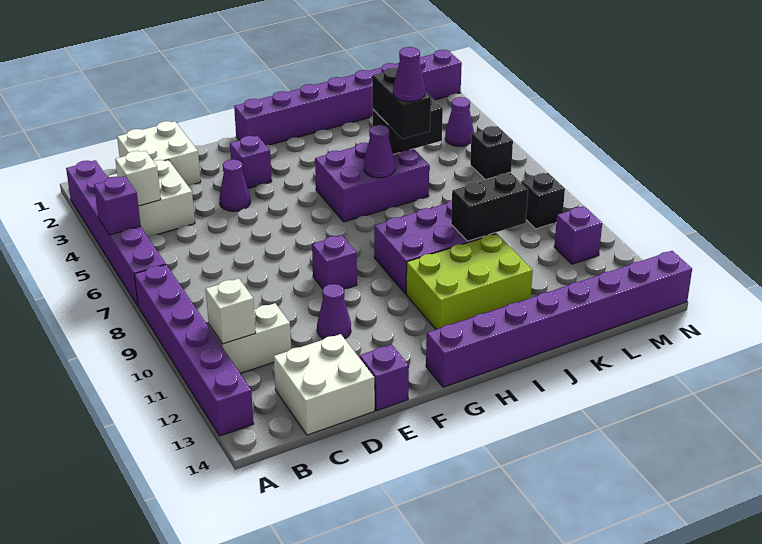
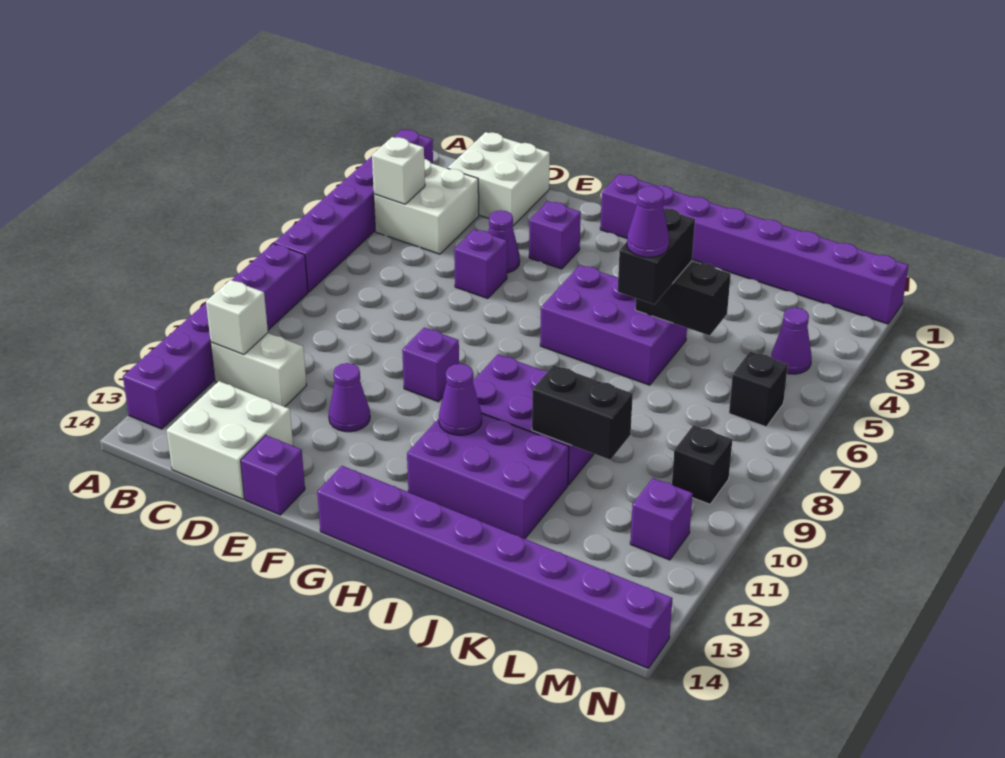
purple 1x1 brick [94,176,141,235] -> purple 1x1 brick moved to [454,229,507,299]
lime 2x3 brick [406,234,533,329] -> purple 2x3 brick [407,414,569,539]
purple 1x1 cone [364,125,395,178] -> purple 1x1 cone moved to [439,364,482,435]

